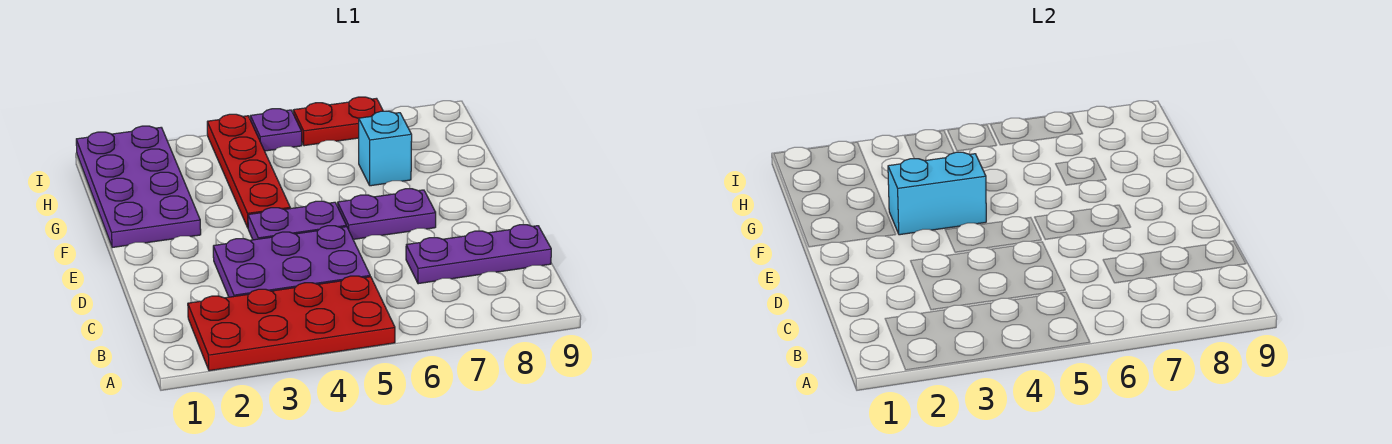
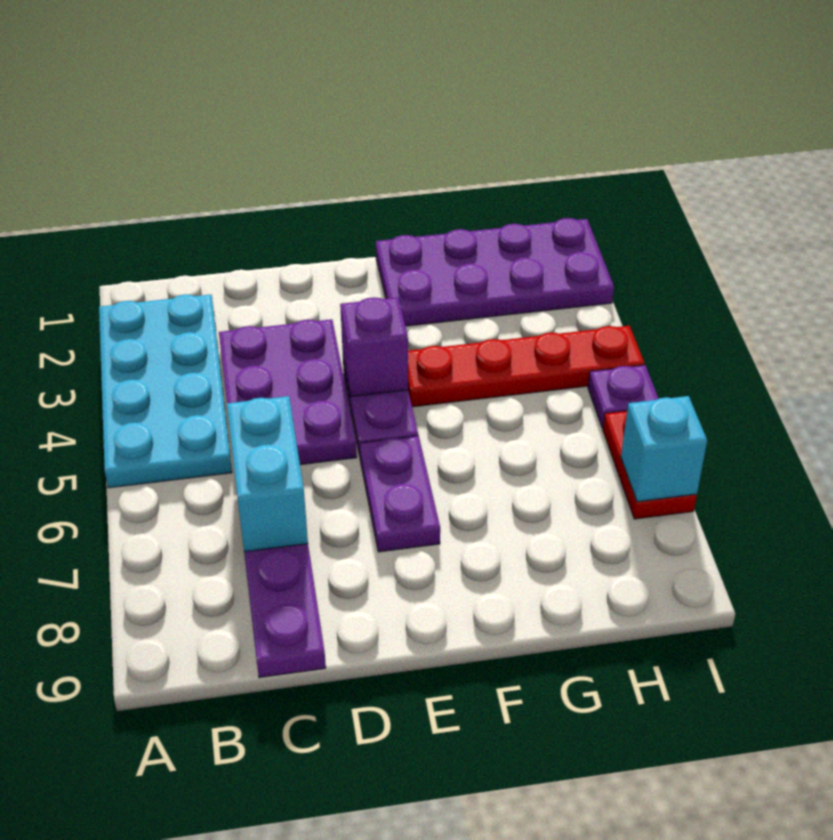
red 2x4 plate [188,276,395,371] -> cyan 2x4 plate [99,294,232,488]
none -> purple 1x1 brick [340,297,408,397]
cyan 1x2 brick [888,152,986,235] -> cyan 1x2 brick moved to [227,396,308,552]
cyan 1x1 brick [359,111,412,186] -> cyan 1x1 brick moved to [621,396,707,502]

